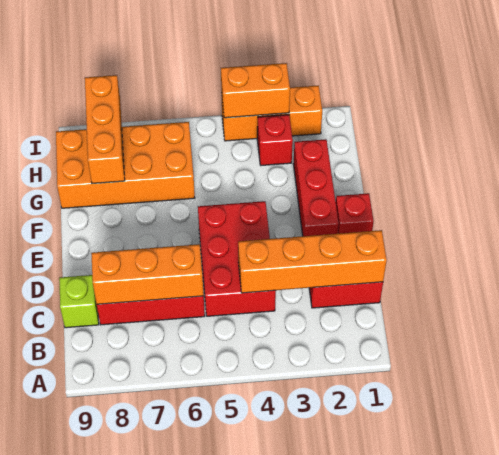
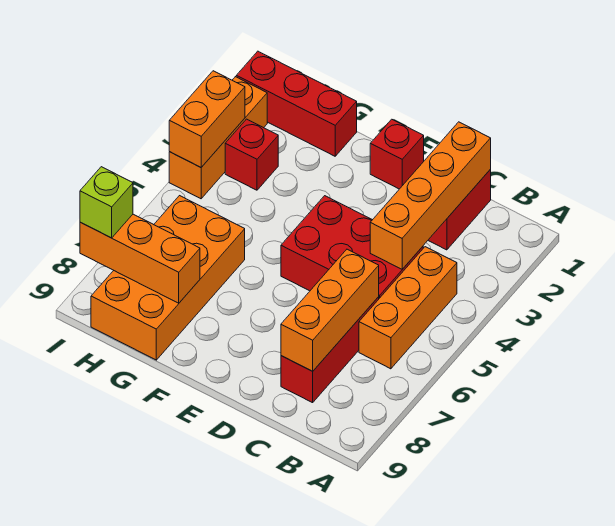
none -> orange 1x3 brick [359,247,457,369]
lime 1x1 brick [59,275,99,328] -> lime 1x1 brick moved to [80,167,133,238]
red 1x3 brick [293,139,339,236] -> red 1x3 brick moved to [236,51,357,156]

